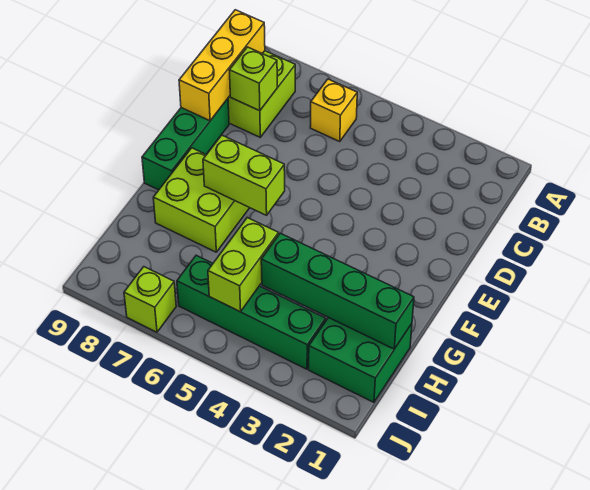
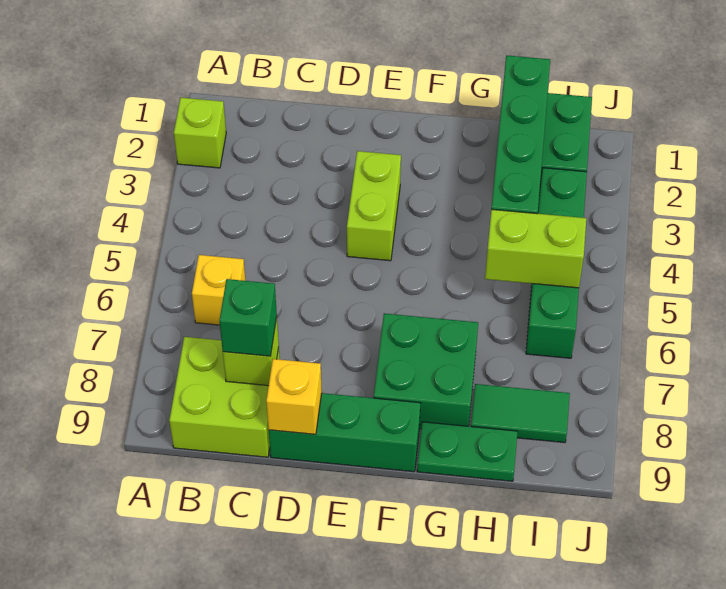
yellow 1x3 brick [179,10,265,121] -> yellow 1x1 brick [266,359,322,434]
none -> green 1x1 brick [219,279,277,356]
lime 1x2 brick [203,135,285,215] -> lime 1x2 brick moved to [347,151,401,261]
lime 2x2 brick [153,148,249,252] -> green 2x2 brick [374,313,478,429]
none -> green 1x2 plate [417,422,518,481]
none -> green 1x2 tile [471,384,570,443]
lime 1x1 brick [124,267,176,332] -> lime 1x1 brick moved to [174,98,226,168]

